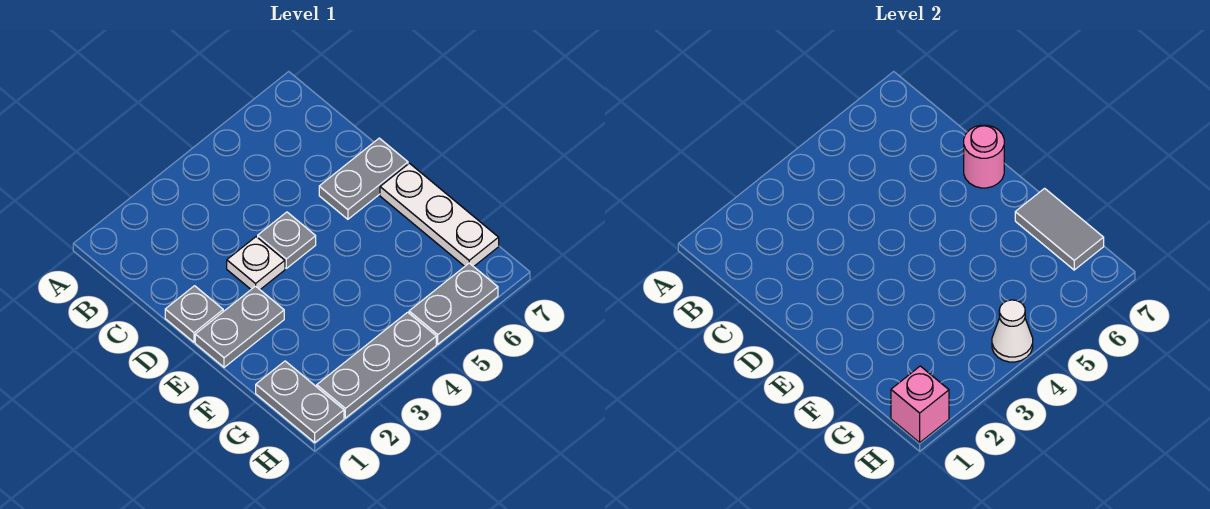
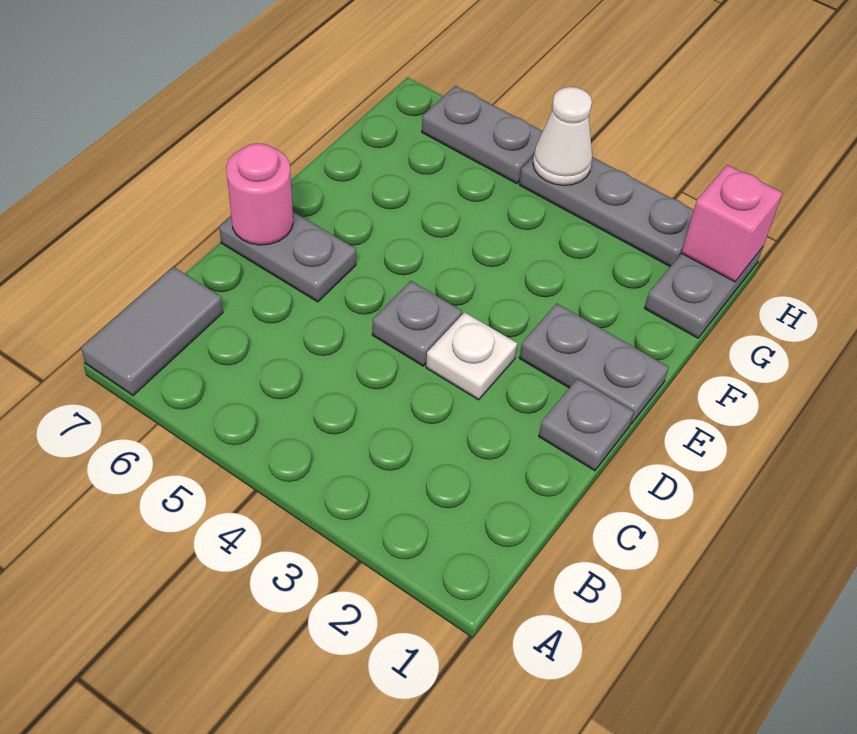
white 1x3 plate [380,163,499,267] -> none
grey 1x2 tile [1015,188,1104,270] -> grey 1x2 tile moved to [81,267,223,396]

